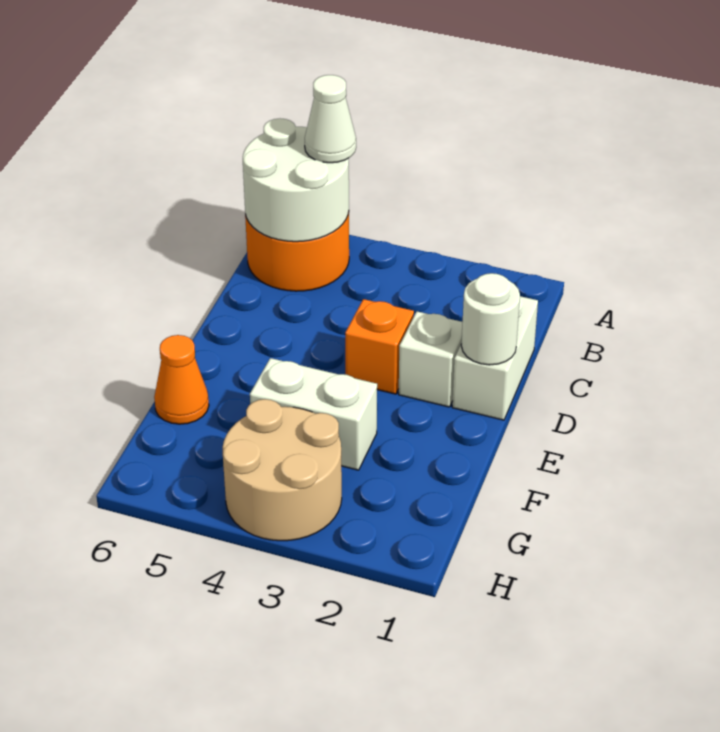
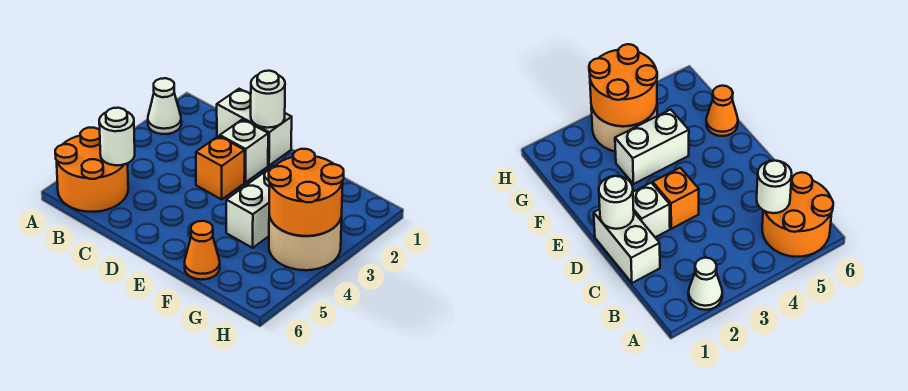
white 2x2 round brick [243,119,349,242] -> white 1x1 round brick [99,108,135,165]
white 1x1 cone [305,75,356,163] -> white 1x1 cone moved to [148,78,181,134]
none -> orange 2x2 round brick [269,149,344,236]

